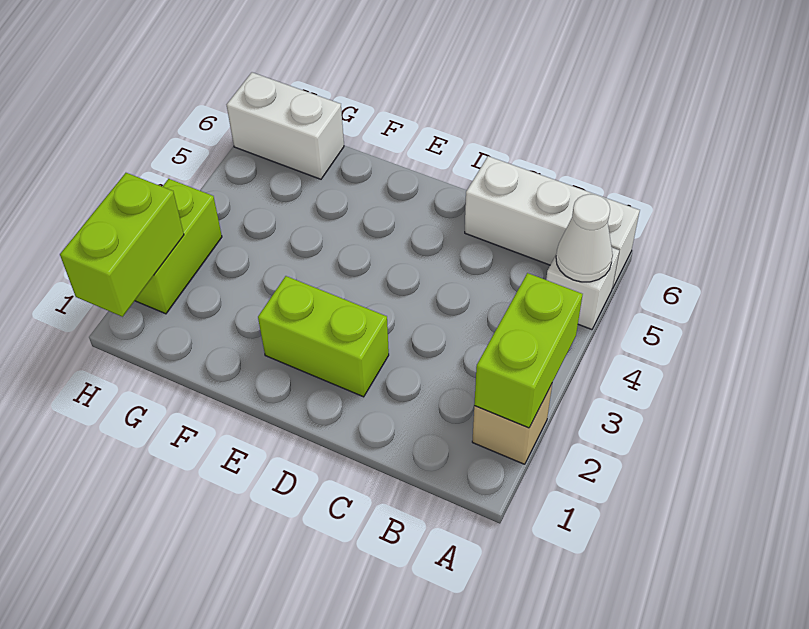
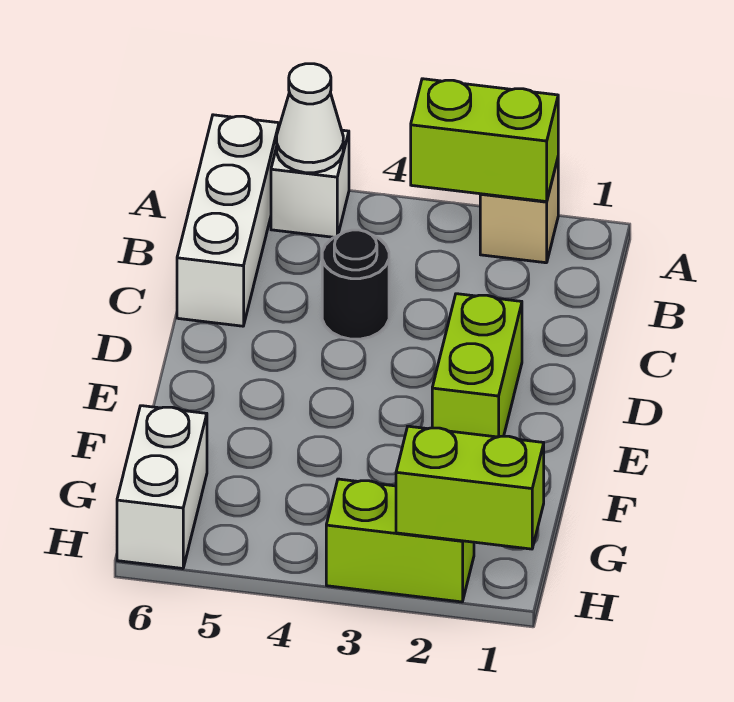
none -> black 1x1 round brick [322,230,389,339]

